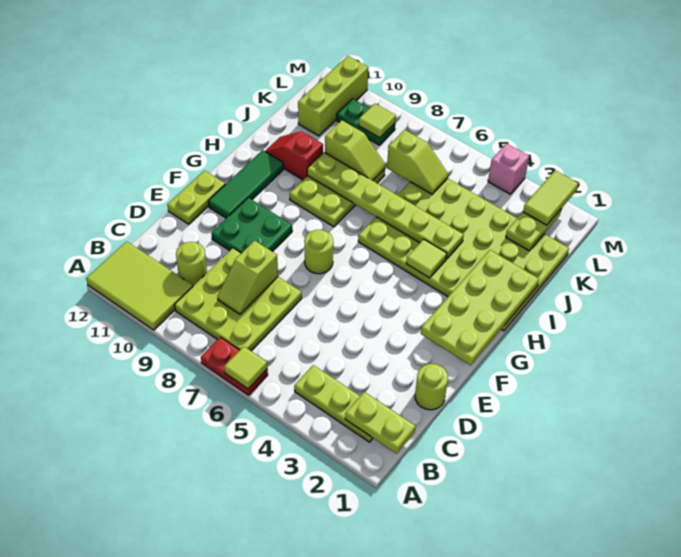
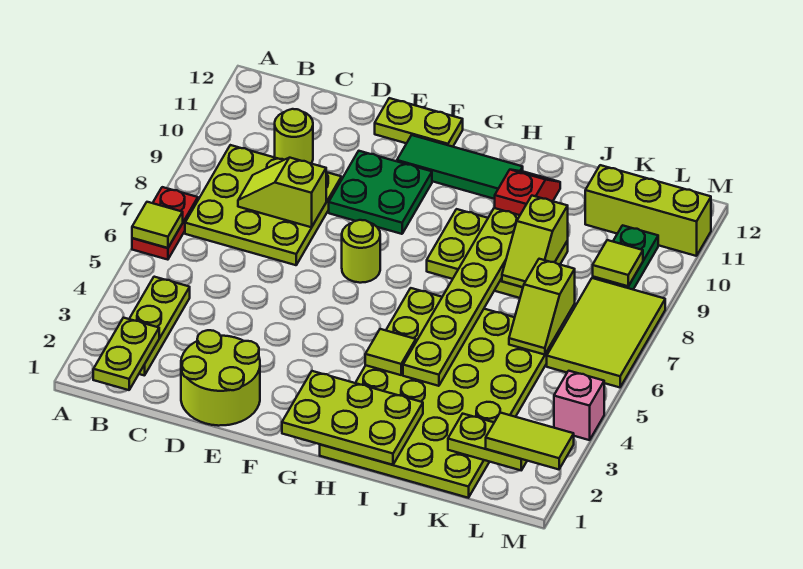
lime 2x3 tile [86,241,193,330] -> lime 2x3 tile moved to [547,278,665,387]
lime 1x1 round brick [415,364,448,410] -> lime 2x2 round brick [181,330,260,426]
lime 2x4 plate [421,250,539,365] -> lime 2x3 plate [282,371,423,465]

